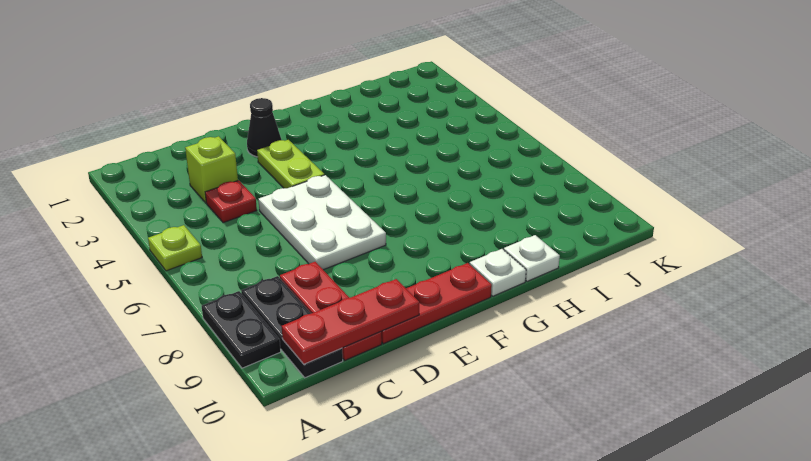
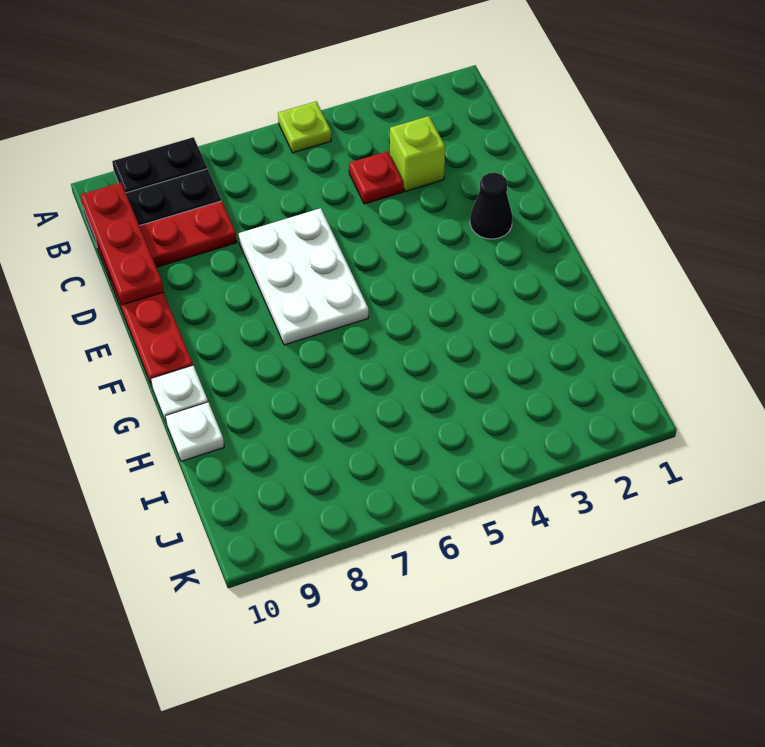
white 2x3 plate [258,175,386,270] -> white 2x3 plate turned to [239,208,368,345]
lime 1x2 plate [257,140,324,188] -> none

